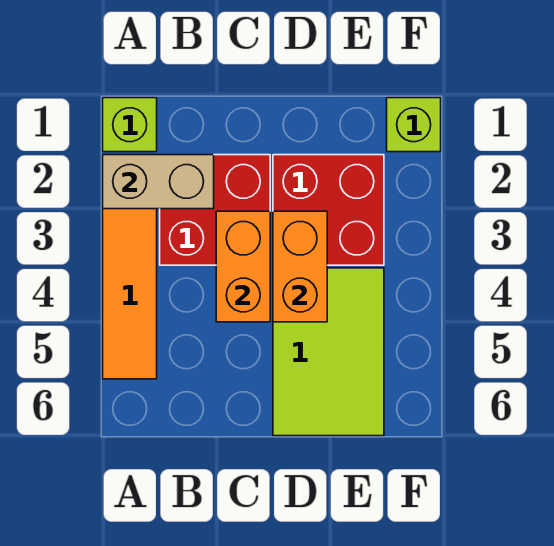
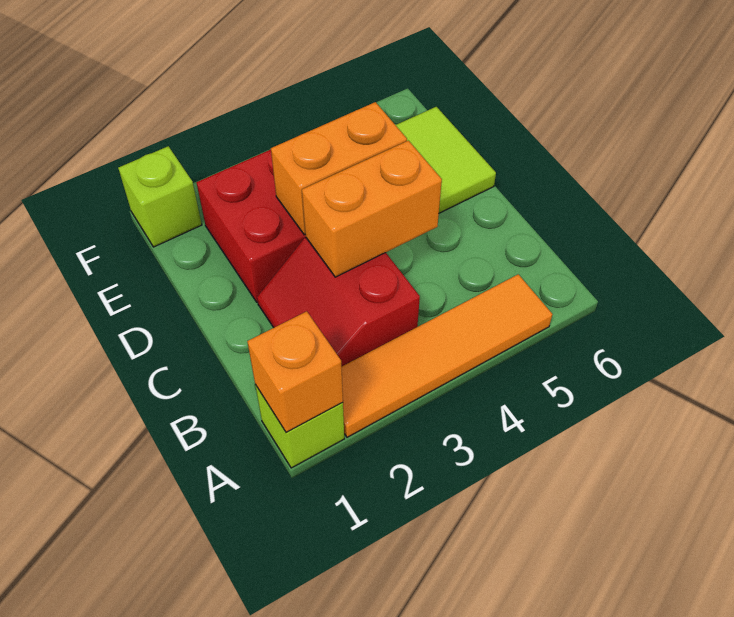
none -> orange 1x1 brick [247,311,343,433]
tan 1x2 brick [103,155,214,209] -> none
red 2x2 brick [160,155,270,265] -> red 2x2 slope [257,237,420,367]

